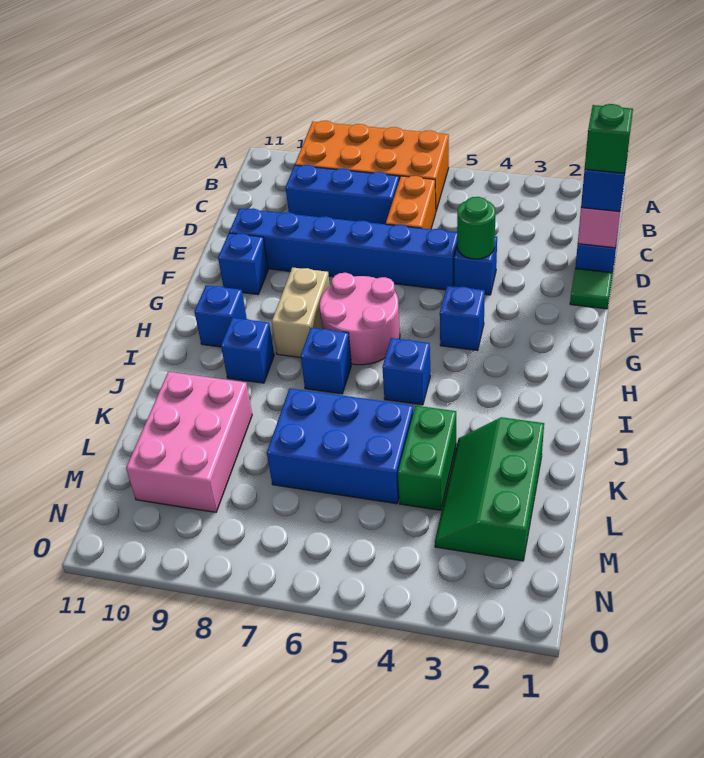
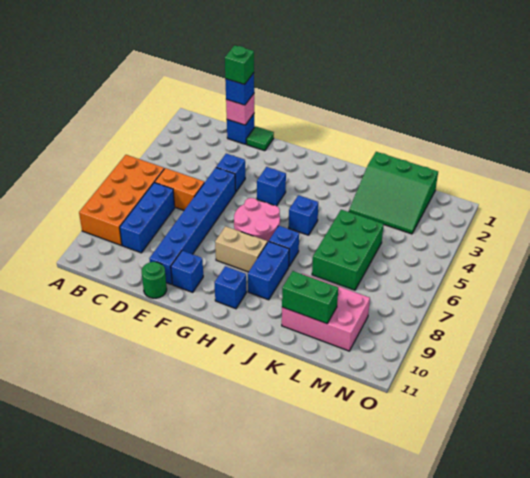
green 1x1 round brick [457,197,495,259] -> green 1x1 round brick moved to [142,262,167,298]
blue 1x1 brick [221,318,274,383] -> blue 1x2 brick [248,242,289,300]
green 2x3 slope [435,417,544,561] -> green 3x3 slope [349,152,438,234]
green 1x2 brick [398,406,456,510] -> green 1x2 brick moved to [282,271,338,324]
blue 2x3 brick [267,388,414,504] -> green 2x3 brick [312,210,384,290]

